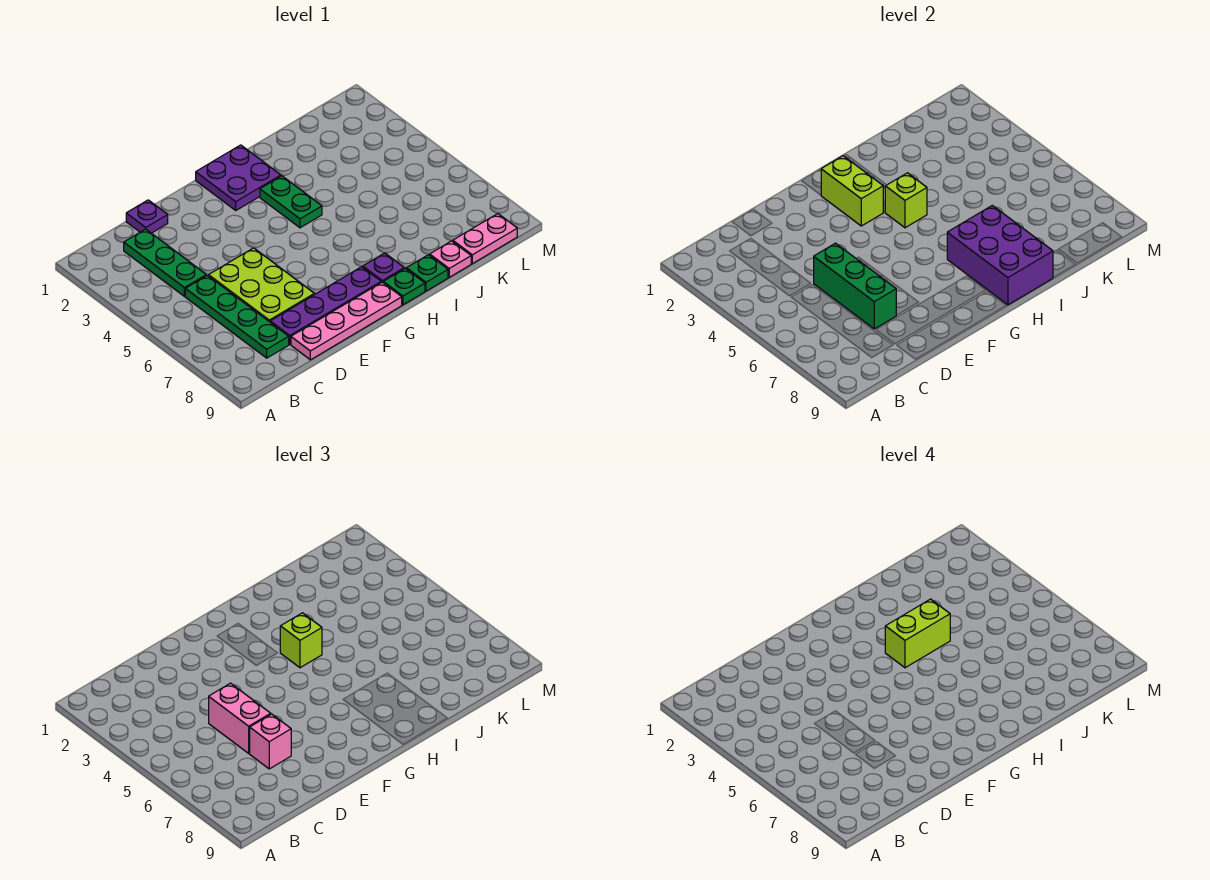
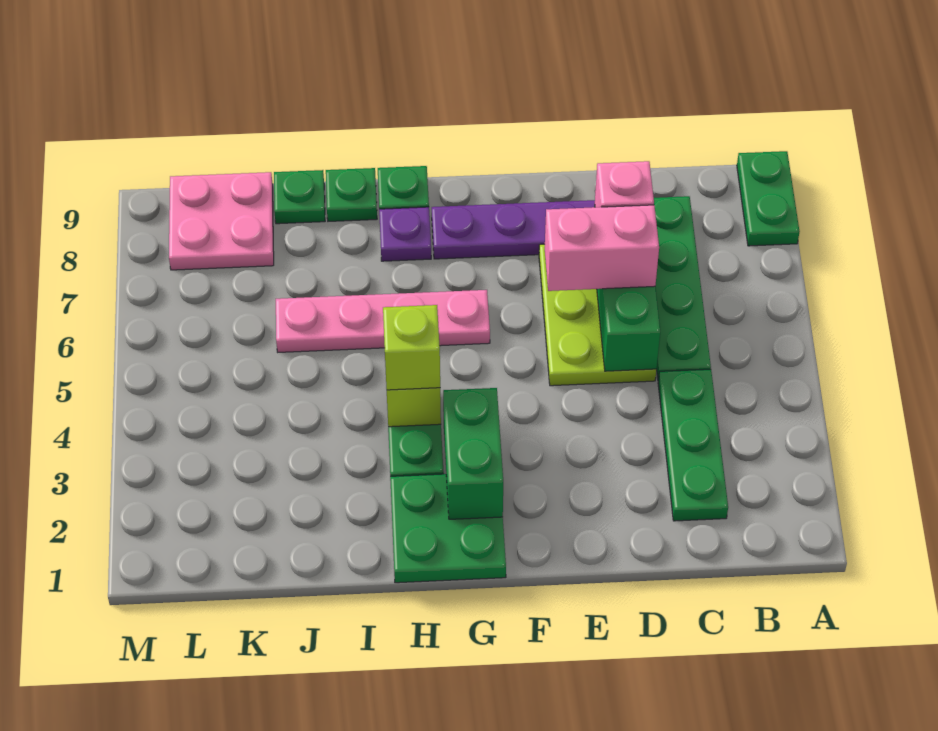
none -> green 1x2 plate [737,151,800,246]
purple 1x1 plate [126,200,168,233] -> none
pink 1x2 brick [209,683,271,753] -> pink 1x2 brick turned to [545,205,659,291]
pink 1x4 plate [291,282,402,360] -> pink 1x4 plate moved to [276,290,490,352]
purple 2x2 plate [196,145,281,210] -> green 2x2 plate [390,474,506,583]
lime 1x2 brick [821,156,883,226] -> green 1x2 brick [443,388,503,519]
lime 1x2 brick [885,599,950,668] -> none
purple 2x3 brick [947,205,1053,305] -> none
pink 1x1 plate [430,241,471,277] -> green 1x1 plate [274,170,325,224]
pink 1x2 plate [453,214,517,264] -> pink 2x2 plate [169,172,274,270]

